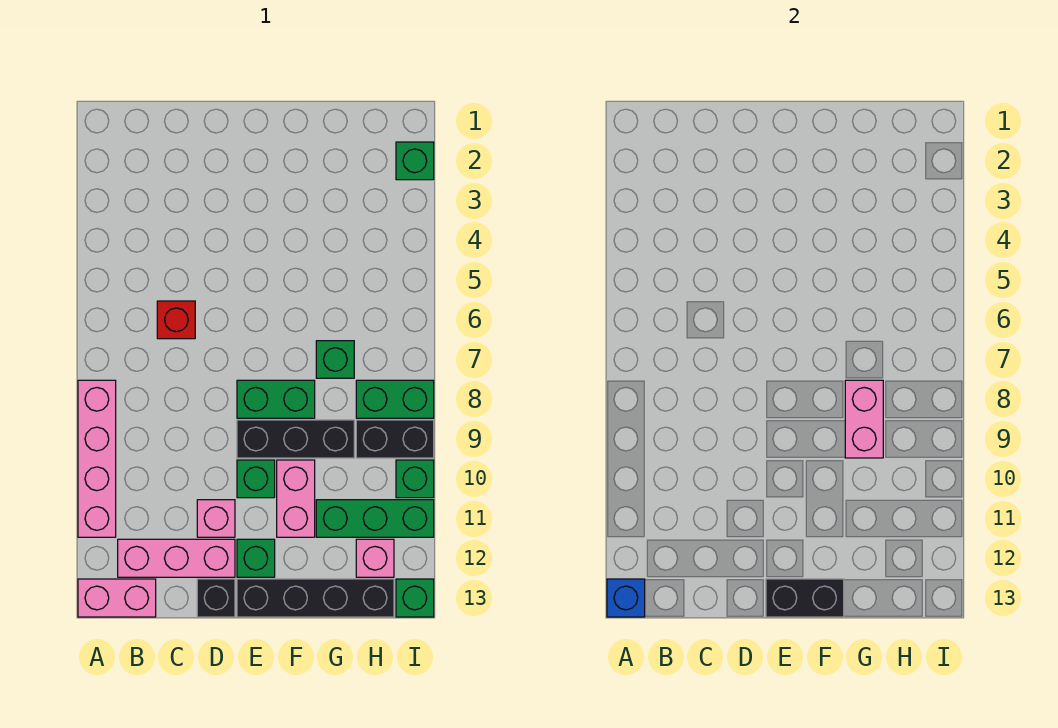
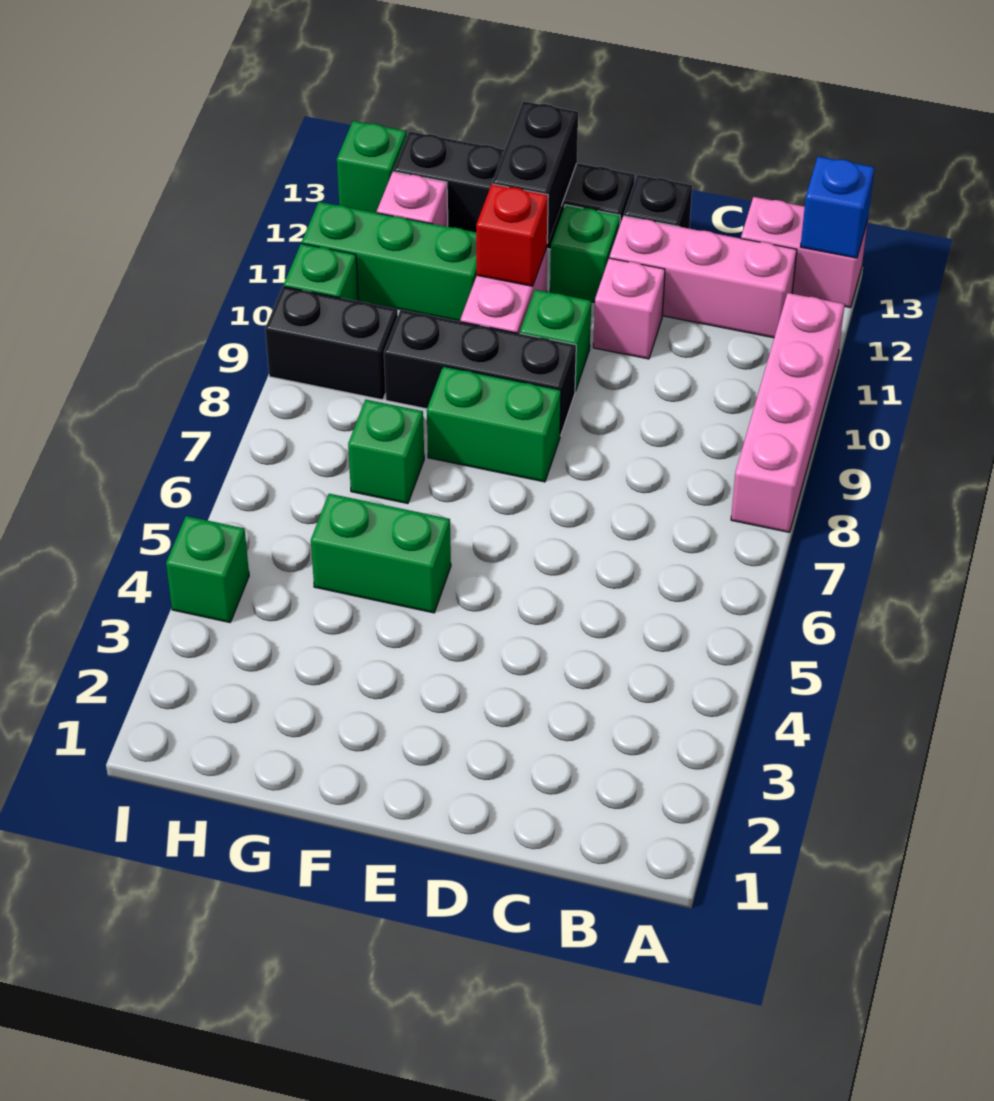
red 1x1 brick [157,301,195,339] -> red 1x1 brick moved to [476,184,548,286]
black 1x2 brick [766,579,844,617] -> black 1x2 brick turned to [492,101,578,243]
pink 1x2 brick [845,380,883,458] -> none
green 1x2 brick [356,380,434,418] -> green 1x2 brick moved to [311,494,451,613]
green 1x1 brick [396,142,434,180] -> green 1x1 brick moved to [166,516,249,622]

